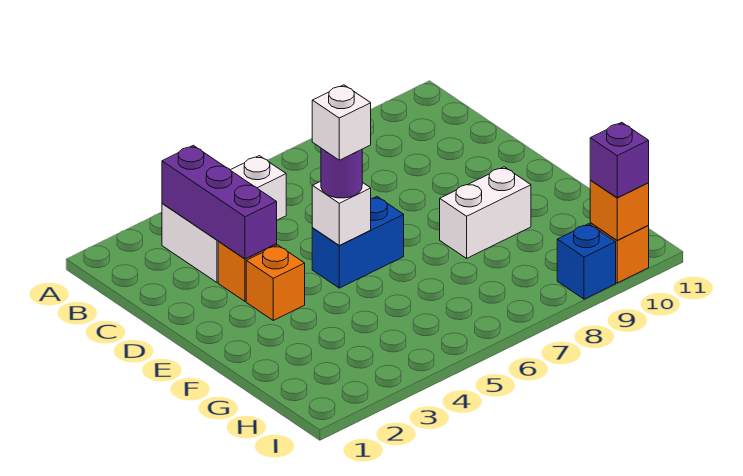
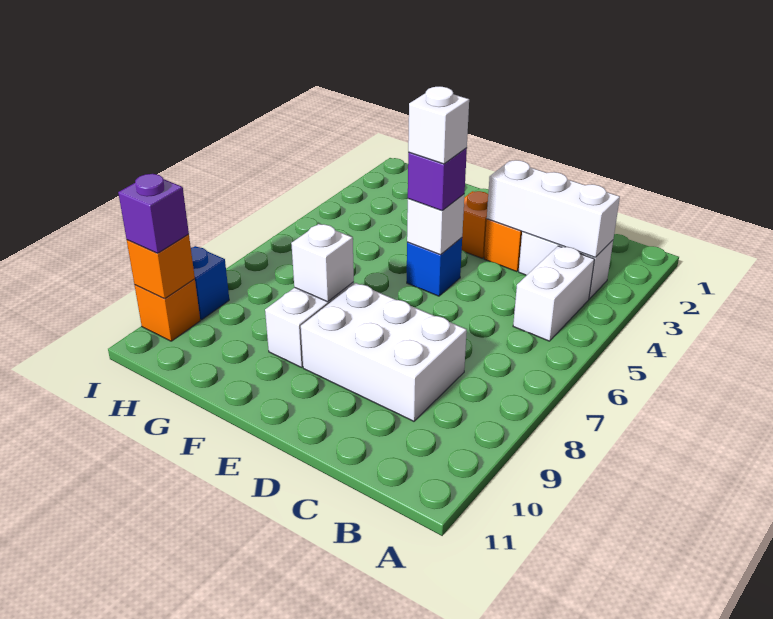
purple 1x3 brick [162,145,277,259] -> white 1x3 brick [487,160,620,257]
none -> white 2x3 brick [301,283,467,421]
blue 1x2 brick [312,197,404,288] -> blue 1x1 brick [407,238,462,296]
purple 1x1 round brick [321,148,362,198] -> purple 1x1 brick [408,148,467,211]
none -> white 1x1 brick [291,224,354,302]

